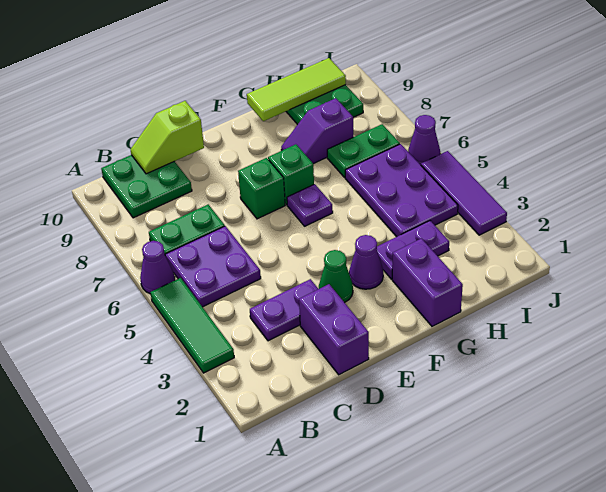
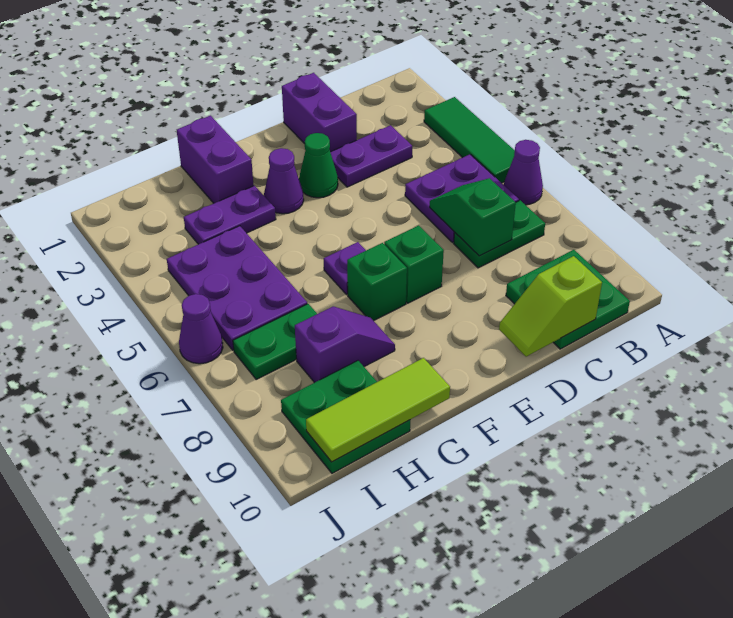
none -> green 1x2 slope [430,178,516,256]
lime 1x2 slope [130,101,204,174] -> lime 1x2 slope turned to [499,256,602,357]
purple 1x3 tile [421,151,507,235] -> none

